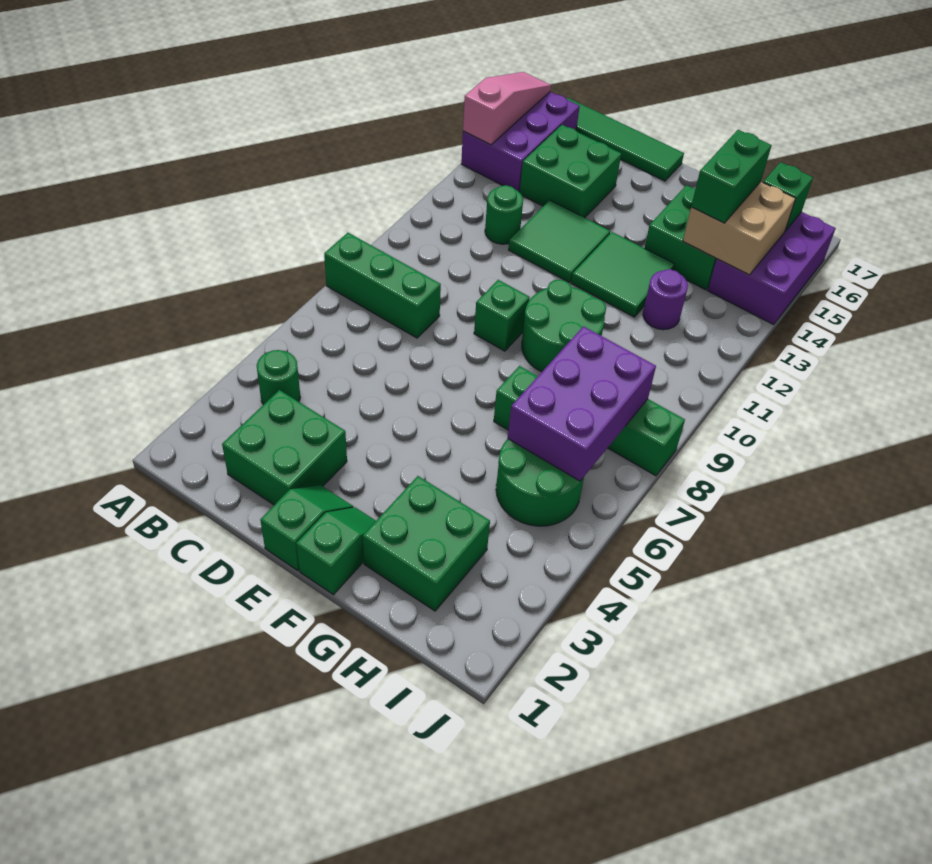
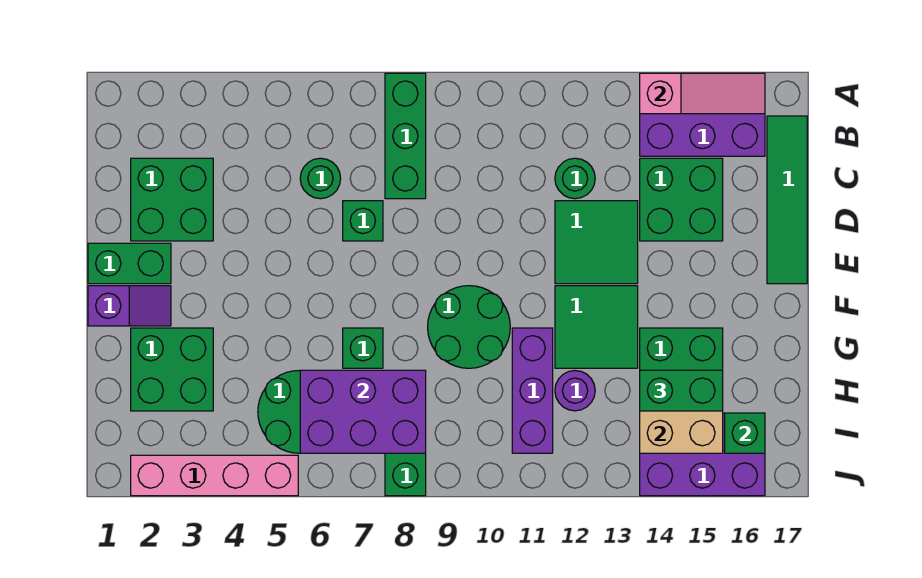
green 1x1 round brick [257,350,300,405] -> green 1x1 round brick moved to [300,158,341,199]
green 1x2 slope [260,485,354,571] -> green 1x2 brick [88,243,171,284]
green 1x1 brick [474,280,530,351] -> green 1x1 brick moved to [343,201,383,241]
green 1x2 slope [296,507,376,595] -> purple 1x2 slope [88,286,171,326]
none -> purple 1x3 brick [512,328,553,453]
none -> pink 1x4 brick [131,455,298,496]

